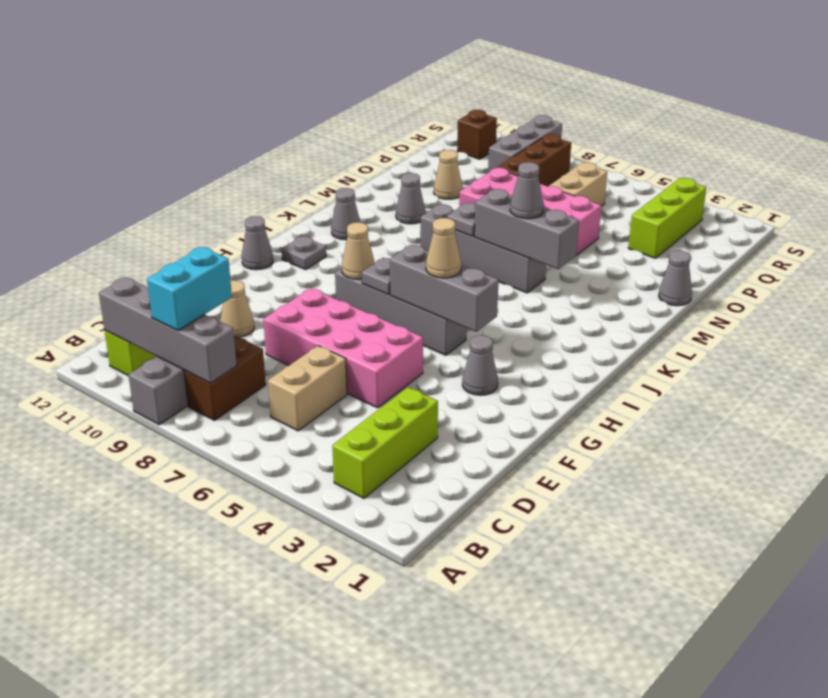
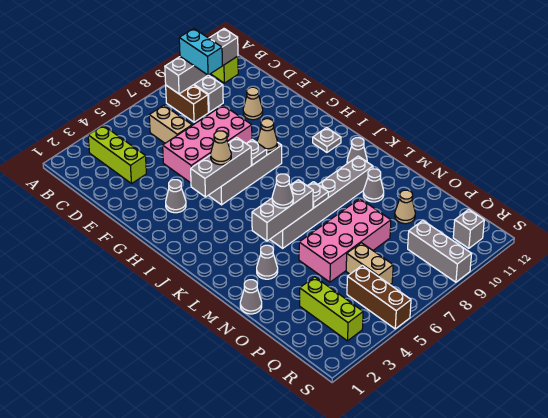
grey 1x1 cone [242,216,273,270] -> grey 1x1 cone moved to [257,245,278,279]
grey 1x4 brick [420,204,546,293] -> grey 1x6 brick [270,156,373,248]
brown 1x3 brick [497,134,571,186] -> brown 1x3 brick moved to [347,265,411,329]
brown 1x1 brick [457,110,497,159] -> grey 1x1 brick [453,209,484,248]

